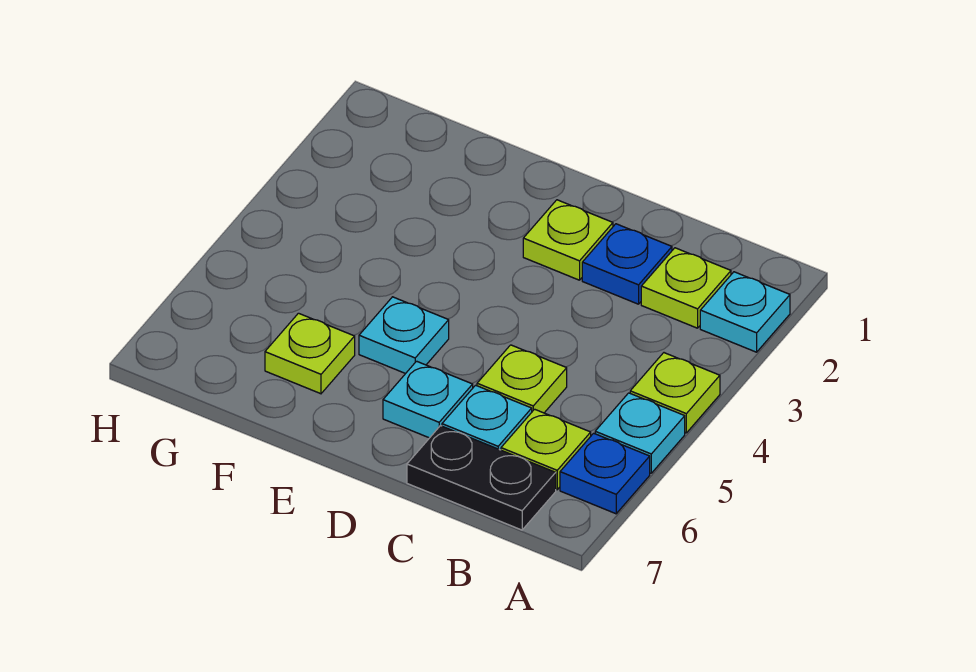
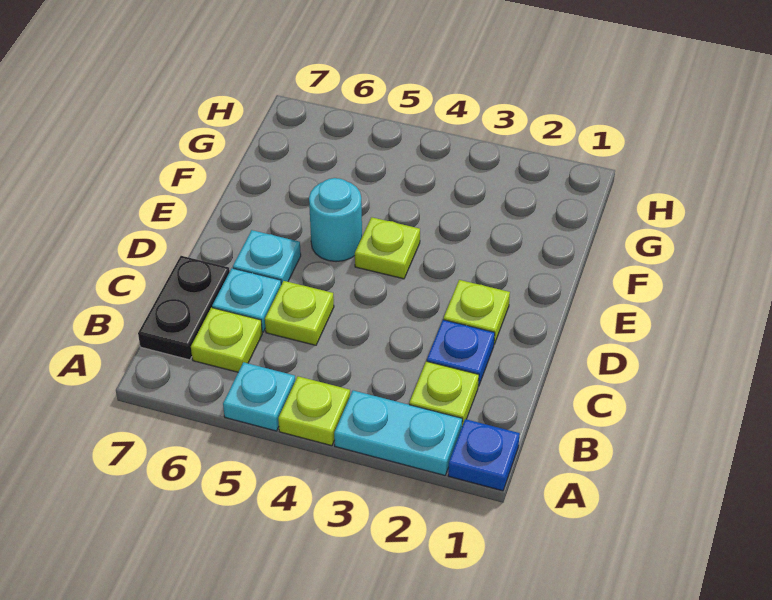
cyan 1x1 plate [700,272,790,352] -> cyan 1x2 plate [334,390,462,475]
blue 1x1 plate [560,433,650,514] -> blue 1x1 plate moved to [448,419,520,491]
cyan 1x1 plate [359,297,449,374] -> cyan 1x1 round brick [309,178,362,262]
lime 1x1 plate [265,313,355,394] -> lime 1x1 plate moved to [355,217,420,279]

